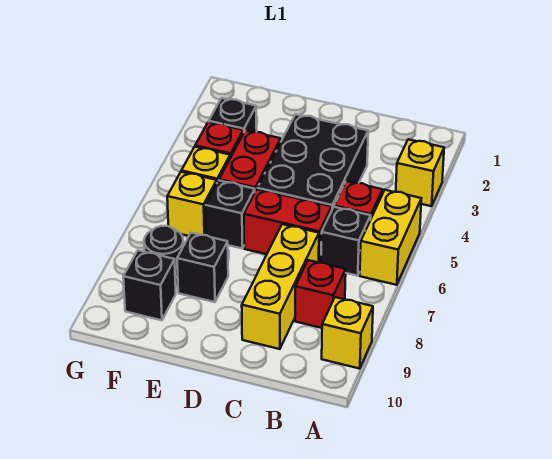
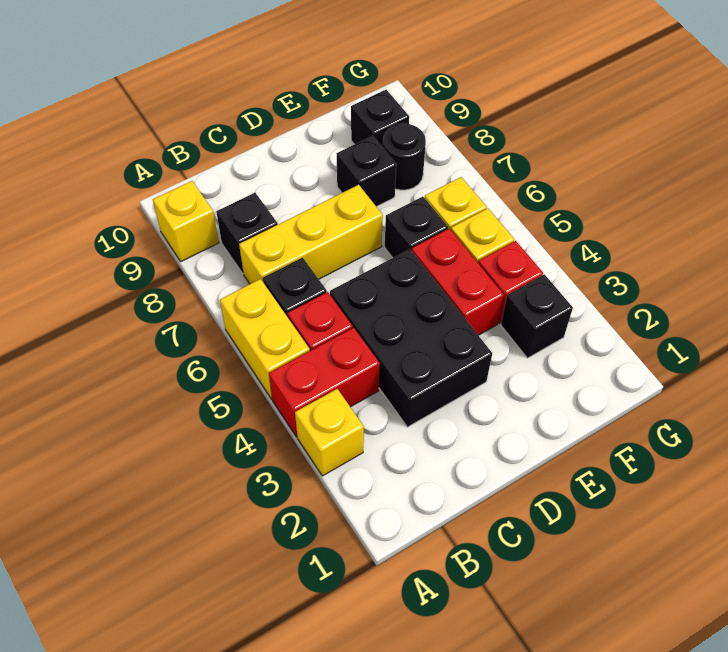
red 1x1 brick [295,260,346,328] -> black 1x1 brick [216,193,278,274]
red 1x2 brick [244,189,332,263] -> red 1x2 brick moved to [269,328,380,437]
yellow 1x3 brick [242,224,319,349] -> yellow 1x3 brick turned to [239,185,383,284]

